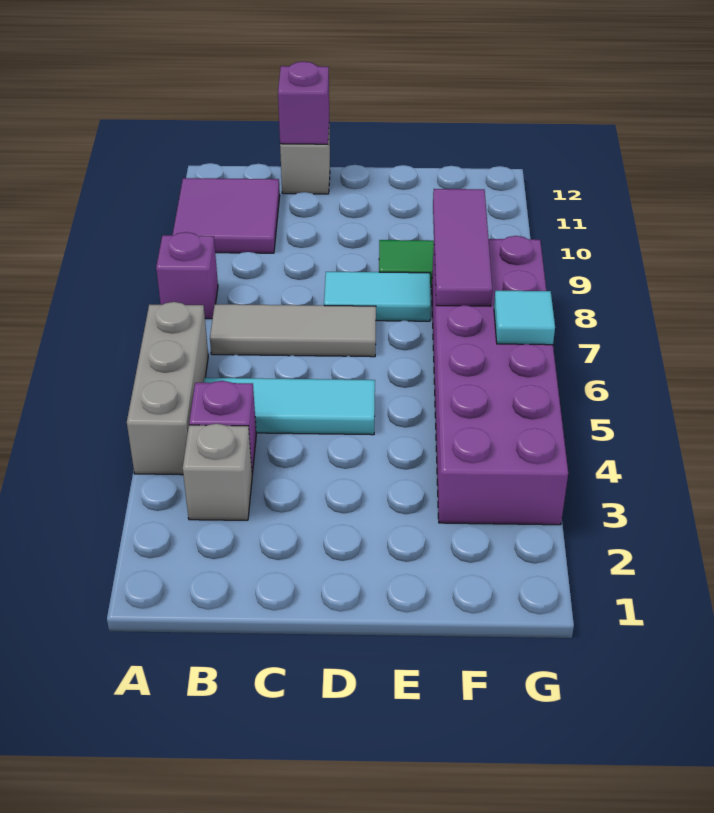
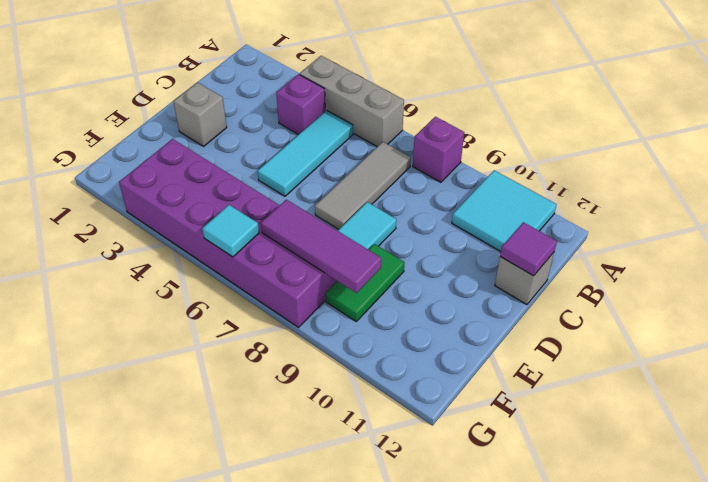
purple 2x2 tile [172,178,280,253] -> cyan 2x2 tile [452,170,556,252]
grey 1x1 brick [183,424,252,520] -> grey 1x1 brick moved to [173,83,227,146]
purple 1x1 brick [278,61,329,144] -> purple 1x1 tile [500,222,557,276]

